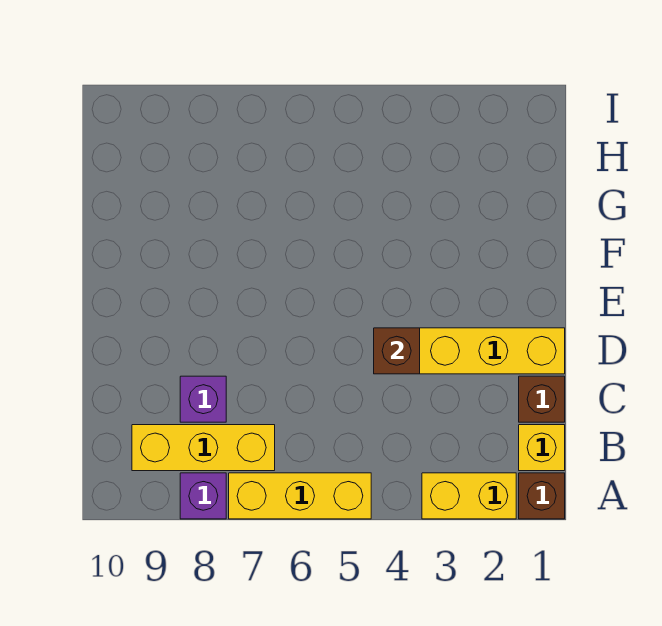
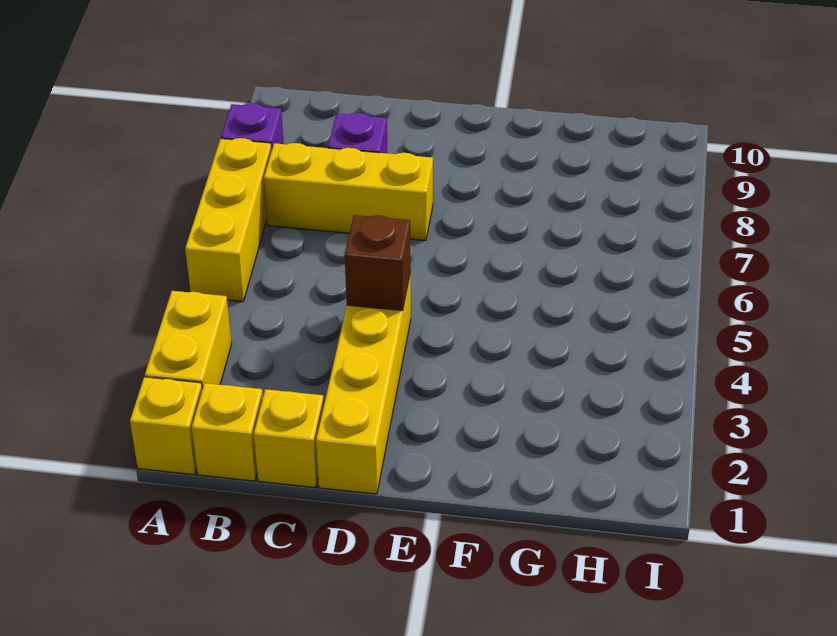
brown 1x1 brick [519,473,565,519] -> yellow 1x1 brick [130,377,202,475]
yellow 1x3 brick [132,425,275,471] -> yellow 1x3 brick turned to [264,143,433,240]
brown 1x1 brick [519,376,565,422] -> yellow 1x1 brick [254,389,324,488]

